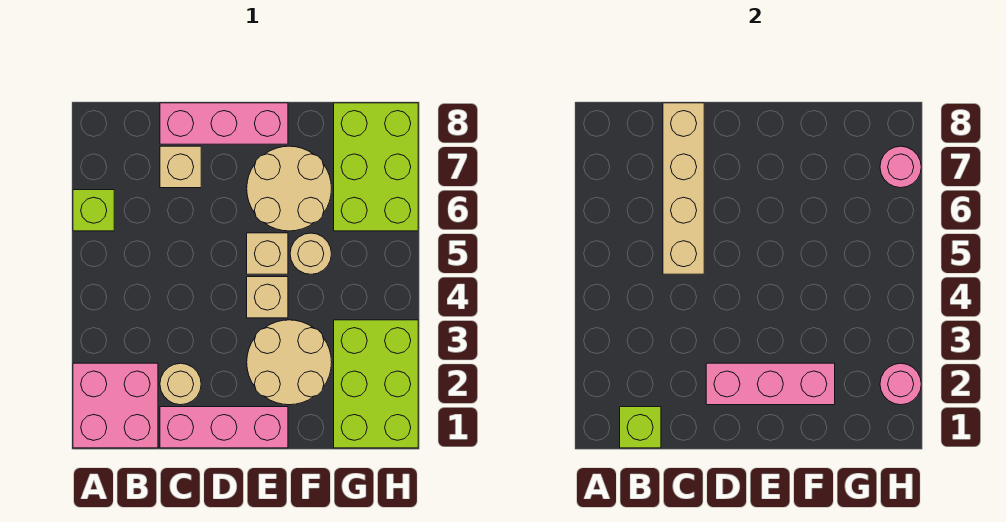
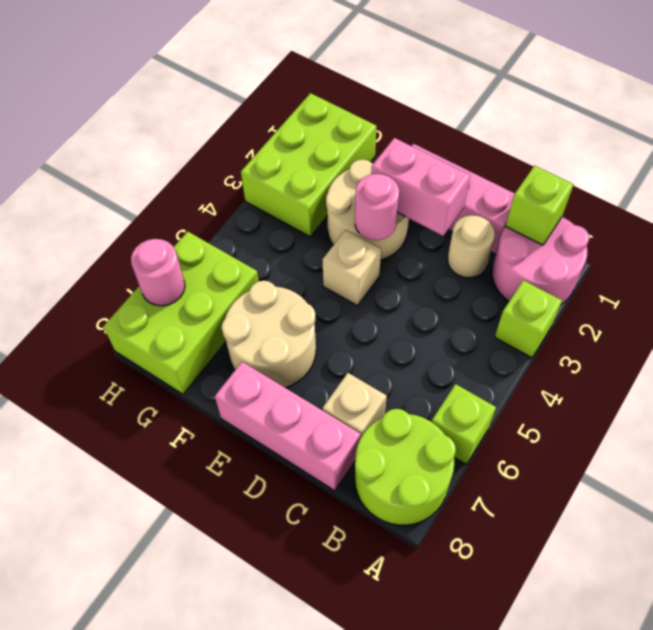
pink 2x2 brick [73,363,158,448] -> pink 2x2 round brick [492,217,589,304]
none -> lime 1x1 brick [495,280,562,358]
none -> lime 2x2 round brick [355,409,456,525]
tan 1x4 brick [663,103,704,274] -> none
pink 1x3 brick [706,363,835,405] -> pink 1x2 brick [371,138,470,236]
tan 1x1 brick [247,233,288,274] -> none
tan 1x1 round brick [290,233,331,274] -> none
pink 1x1 round brick [880,363,921,405] -> pink 1x1 round brick moved to [355,174,399,240]

